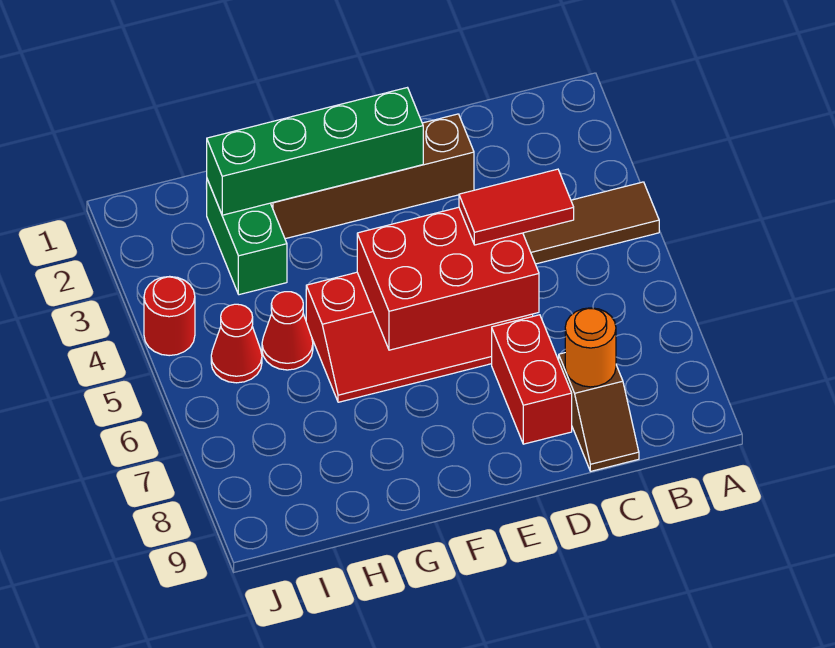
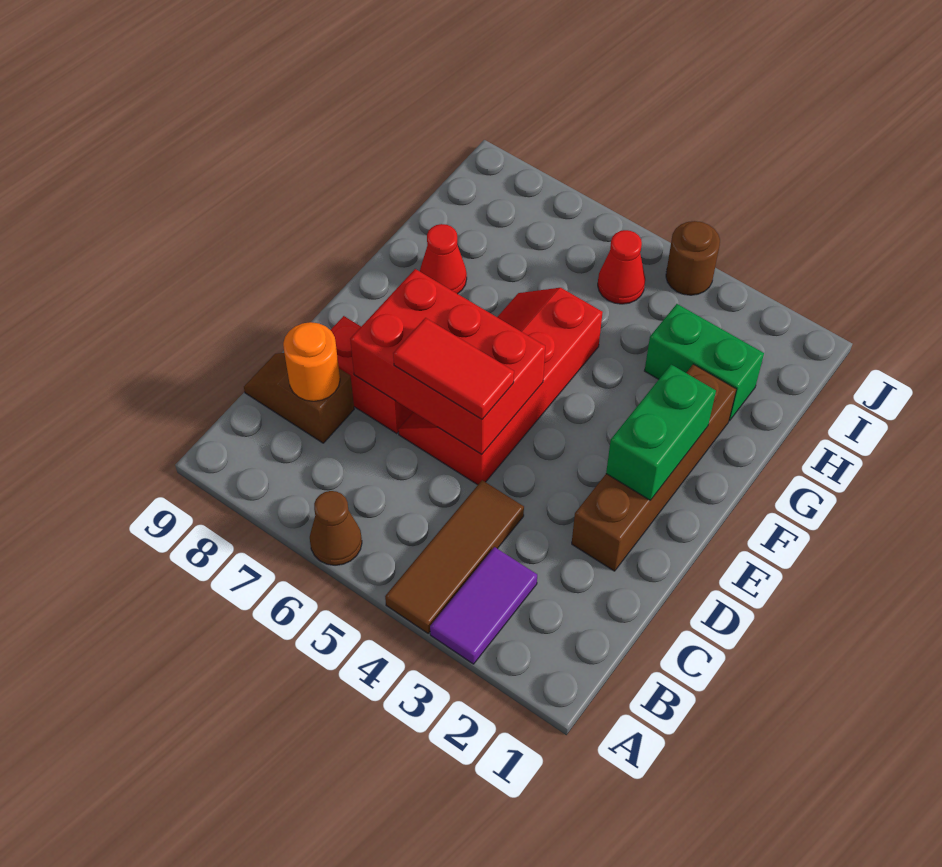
none -> purple 1x2 tile [430,547,537,664]
none -> brown 1x1 cone [310,491,362,565]
red 1x2 tile [459,169,574,245] -> red 1x2 tile turned to [393,318,514,419]
red 2x3 brick [357,207,539,350] -> red 2x3 brick turned to [350,269,545,454]
green 1x4 brick [207,88,423,215] -> green 1x2 brick [606,365,716,500]
red 1x1 cone [262,292,313,370] -> red 1x1 cone moved to [420,224,467,294]
red 1x1 round brick [144,276,195,356] -> brown 1x1 round brick [666,221,720,295]

